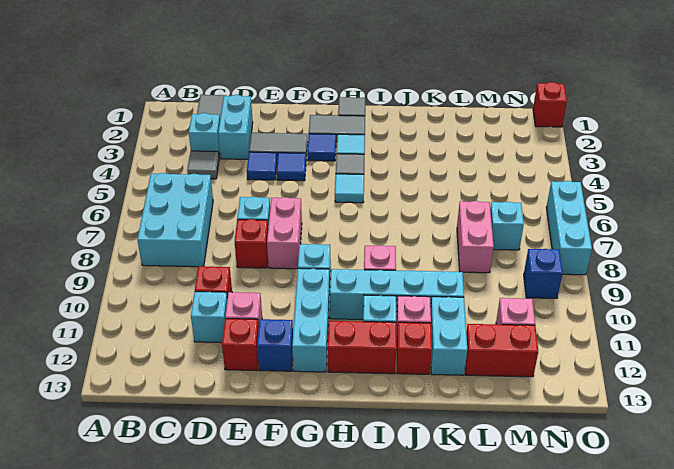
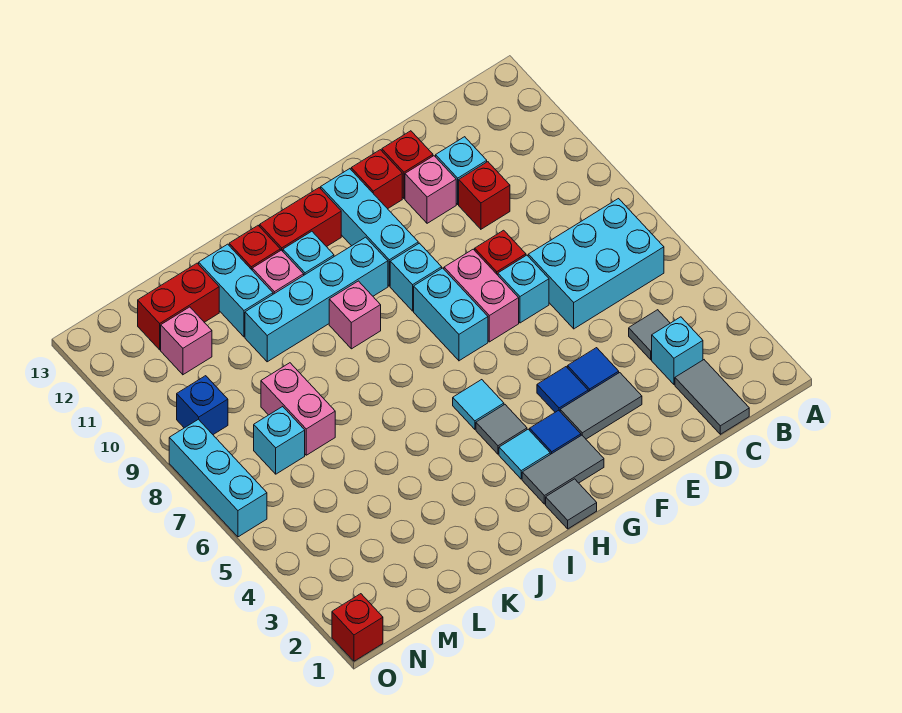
cyan 2x3 brick [137,173,213,267] -> cyan 2x3 brick turned to [528,199,664,329]
cyan 1x2 brick [218,95,253,159] -> cyan 1x2 brick moved to [414,268,488,361]
blue 1x1 brick [257,319,293,371] -> red 1x1 brick [351,150,402,209]

